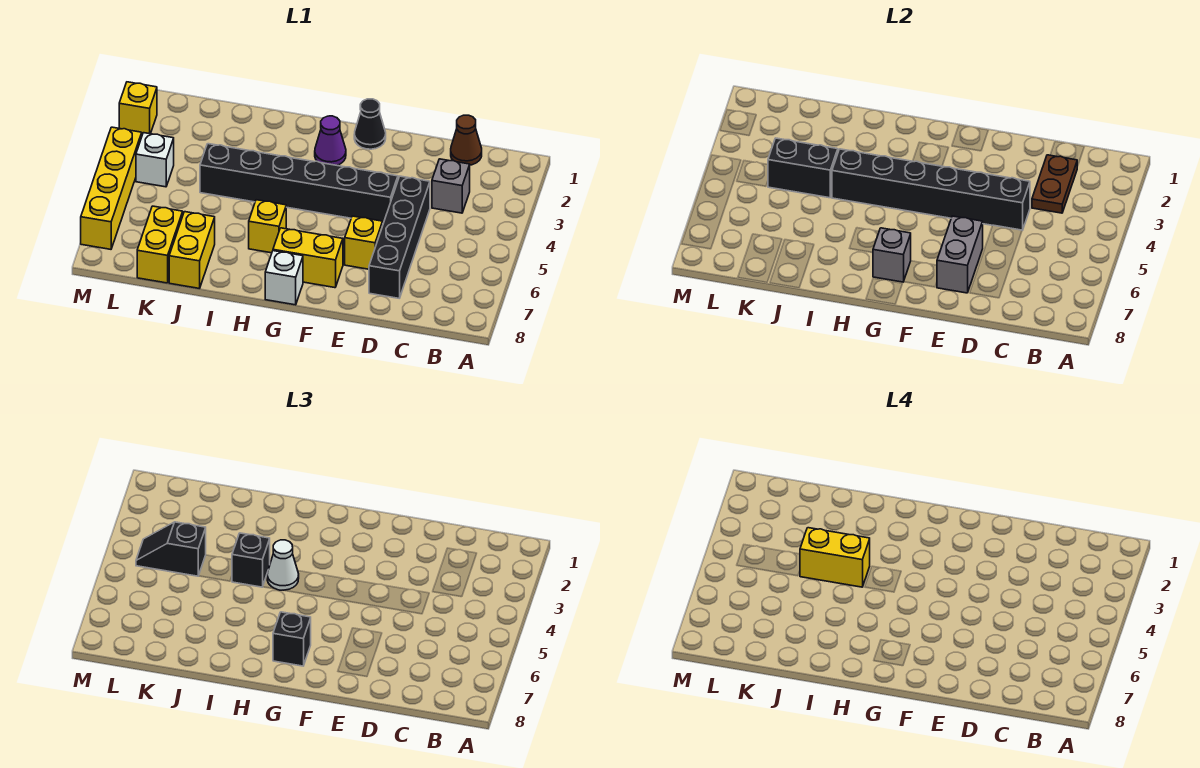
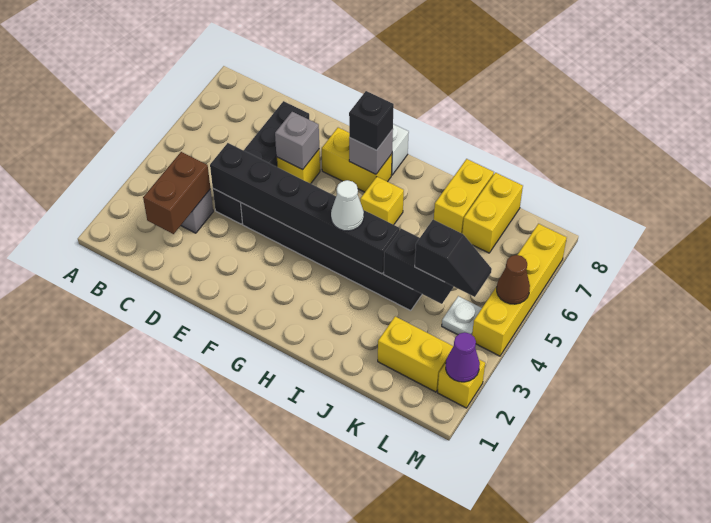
brown 1x1 cone [451,115,482,165] -> brown 1x1 cone moved to [497,255,530,304]
brown 1x2 plate [1032,155,1077,213] -> brown 1x2 brick [143,152,210,234]
grey 1x2 brick [937,216,983,293] -> grey 1x1 brick [275,112,319,169]
black 1x1 cone [354,99,386,149] -> none
purple 1x1 cone [315,116,346,165] -> purple 1x1 cone moved to [446,332,480,382]
black 1x1 brick [232,533,270,587] -> none
yellow 1x2 brick [800,528,870,587] -> yellow 1x2 brick moved to [378,316,453,392]
white 1x1 brick [136,133,174,187] -> white 1x1 plate [442,296,482,335]

